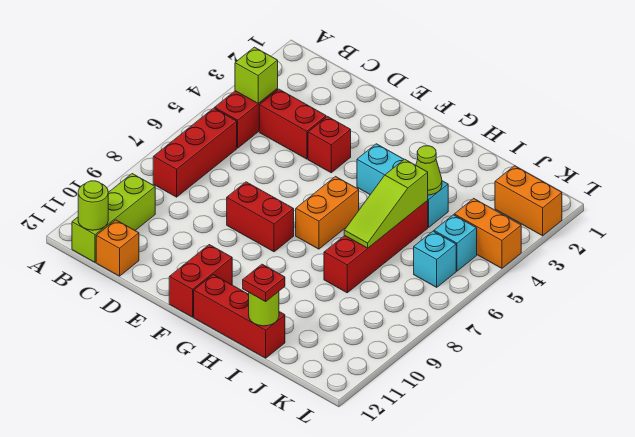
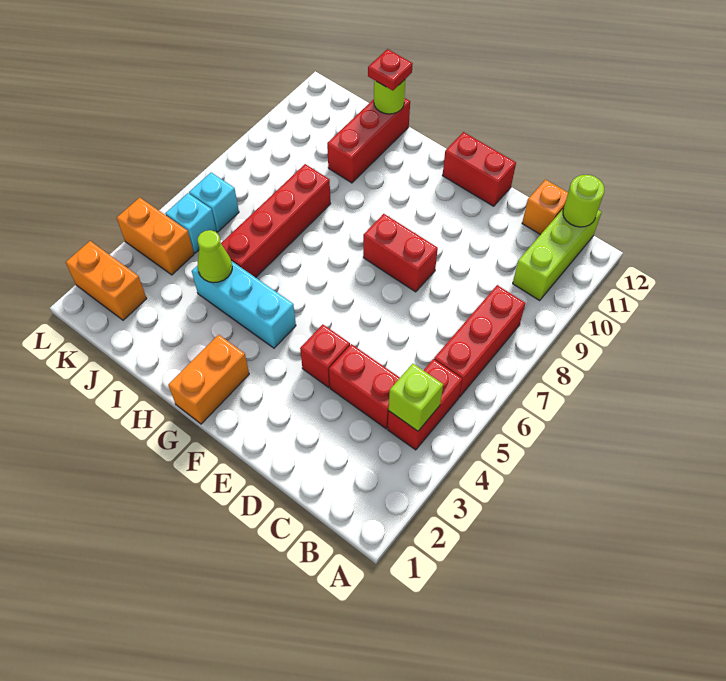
red 1x2 brick [169,245,232,317] -> red 1x2 brick turned to [443,132,516,206]
orange 1x2 brick [296,177,359,249] -> orange 1x2 brick moved to [168,335,249,424]
red 1x3 brick [194,275,285,358] -> red 1x3 brick turned to [327,98,410,183]
lime 1x3 slope [344,159,428,248] -> none

